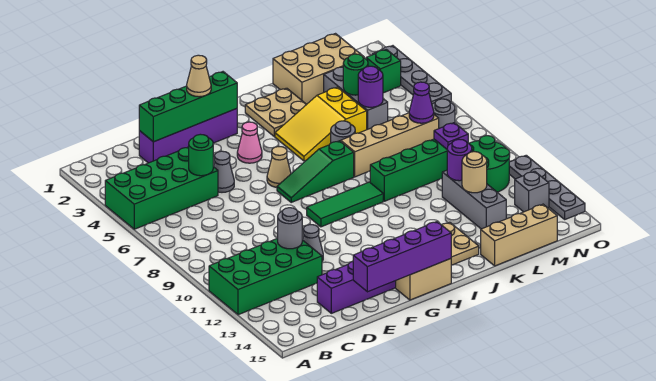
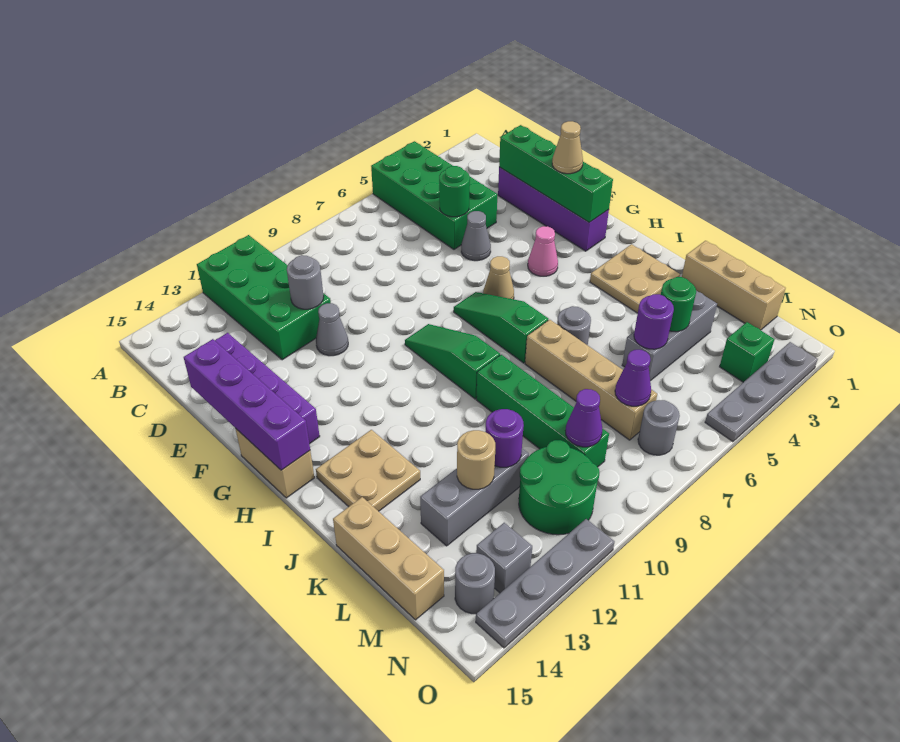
green 1x3 tile [307,182,383,227] -> green 1x3 slope [405,324,500,399]
yellow 2x3 slope [275,87,367,161] -> none
tan 2x3 brick [273,34,364,104] -> tan 1x3 brick [682,241,786,330]
purple 1x1 plate [434,123,468,149] -> purple 1x1 cone [566,389,602,447]
none -> grey 1x1 round brick [455,553,495,614]

